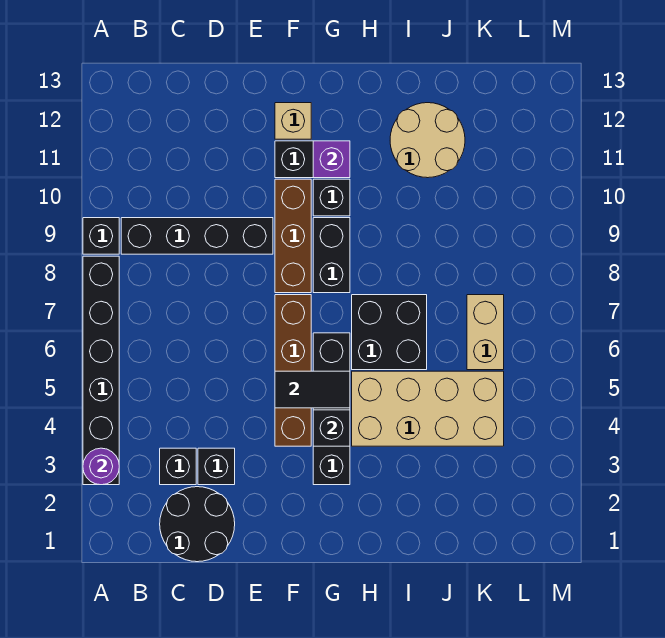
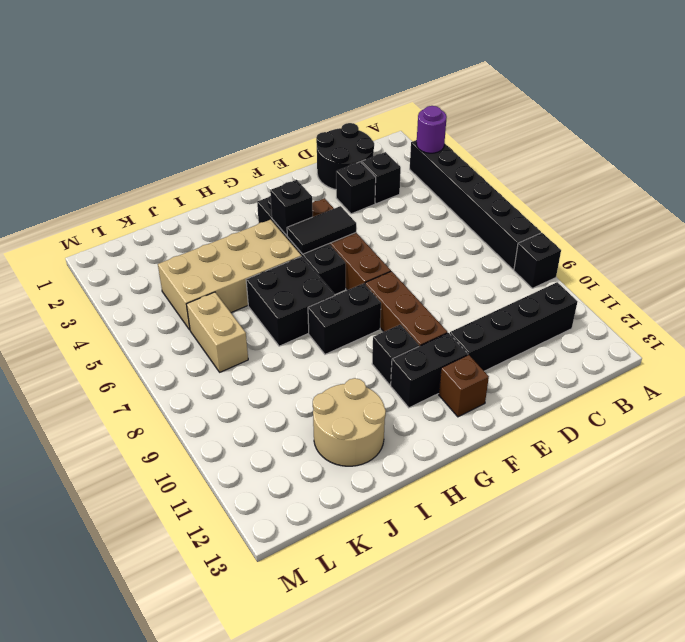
black 1x4 brick [121,218,273,254] -> black 1x4 brick moved to [450,282,578,371]
tan 1x1 brick [275,103,311,139] -> brown 1x1 brick [439,355,489,417]
black 1x2 brick [313,218,350,293] -> black 1x2 brick turned to [308,283,381,354]
purple 1x1 brick [313,141,350,178] -> none

